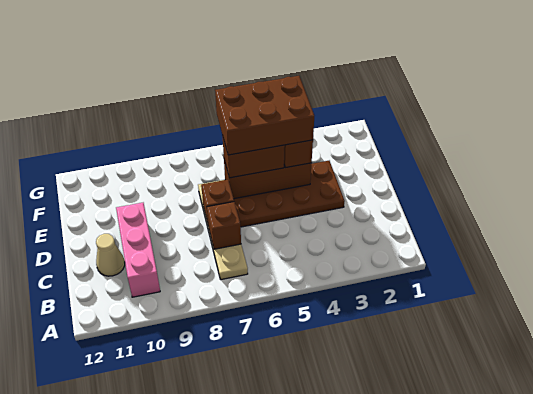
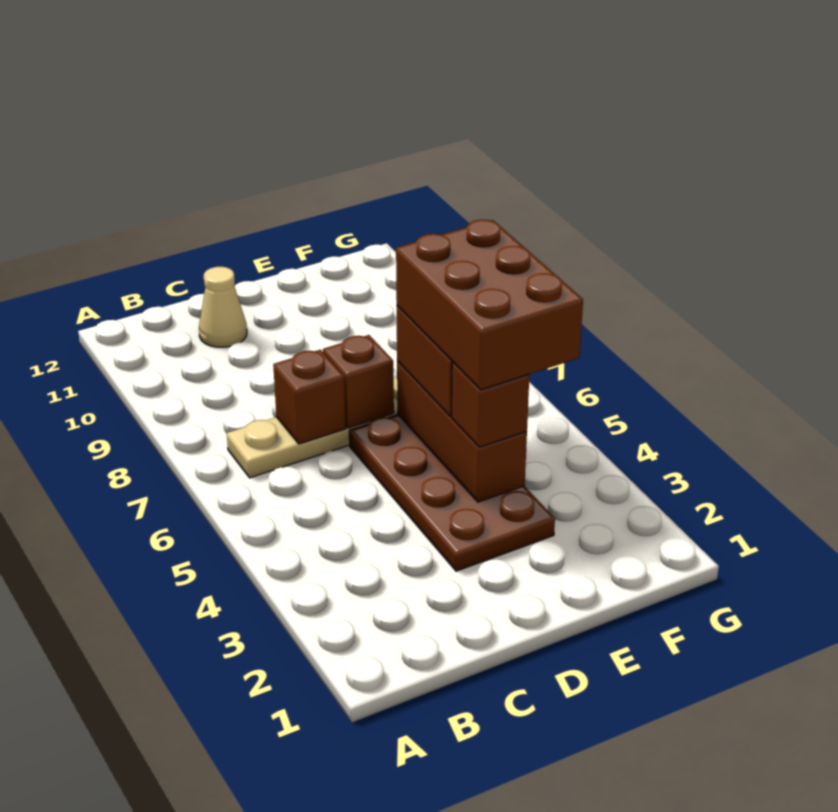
pink 1x3 brick [116,203,160,297] -> none

